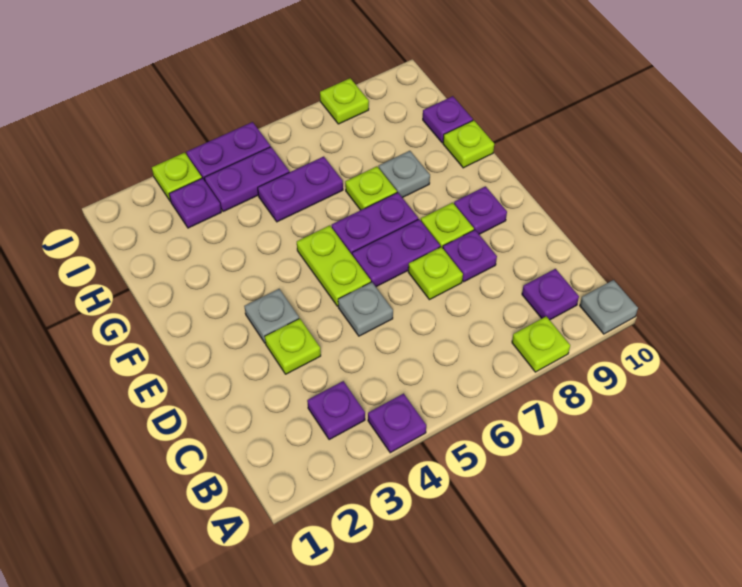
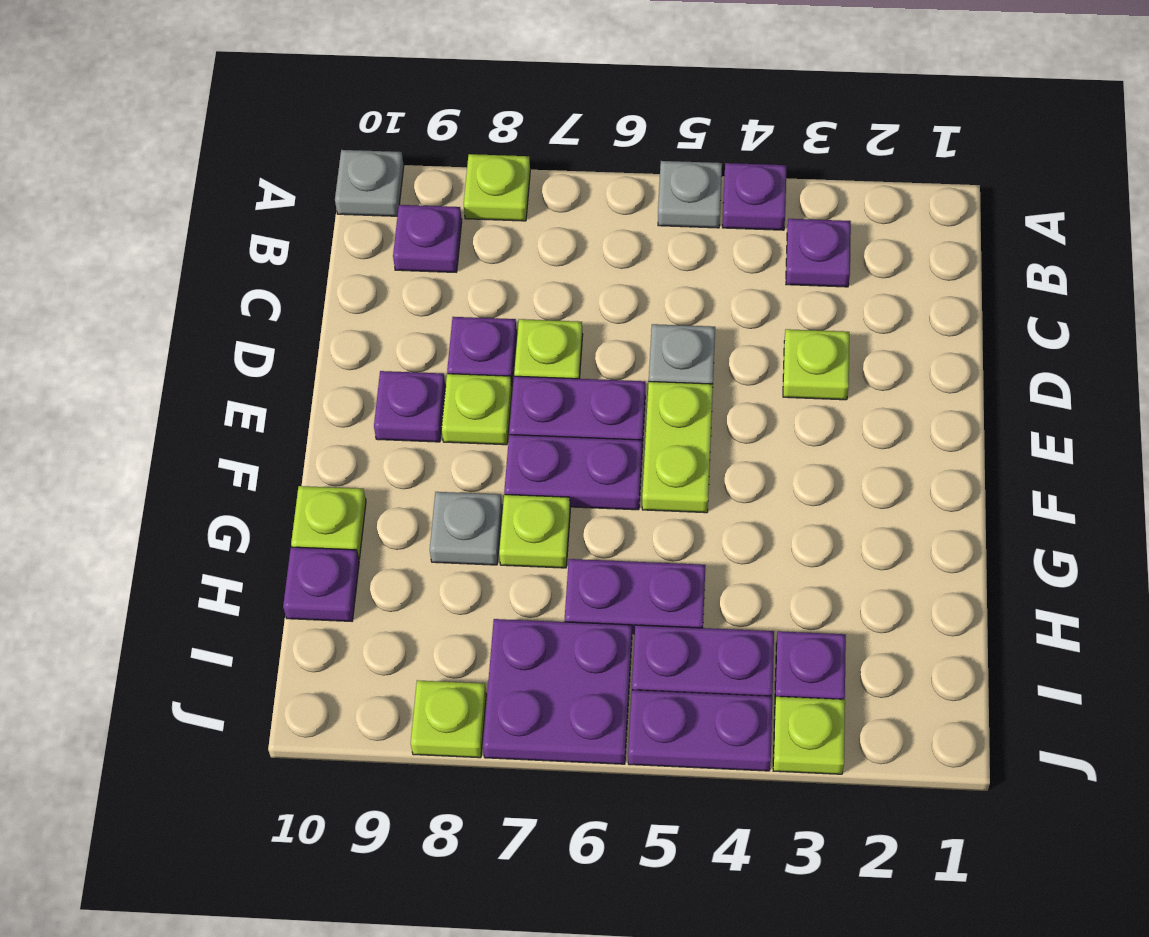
grey 1x1 plate [244,289,299,343] -> grey 1x1 plate moved to [658,161,722,228]
none -> purple 2x2 plate [483,619,632,764]

